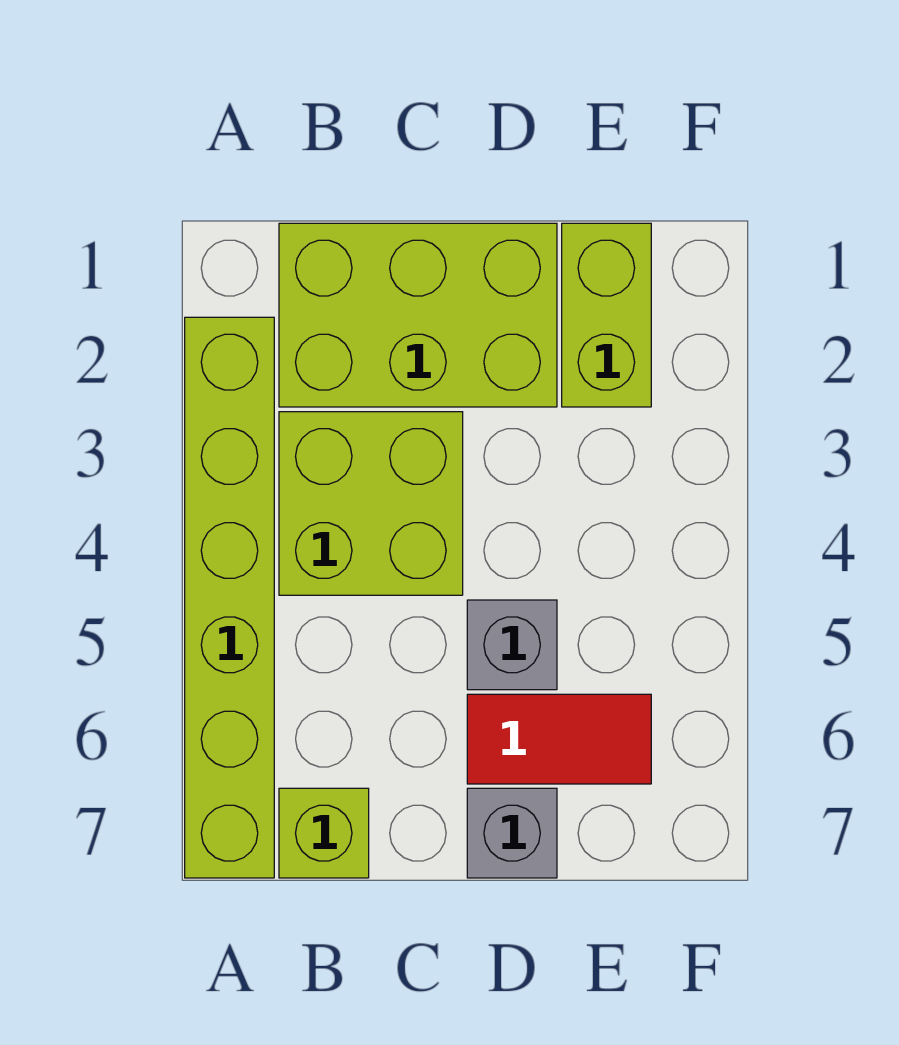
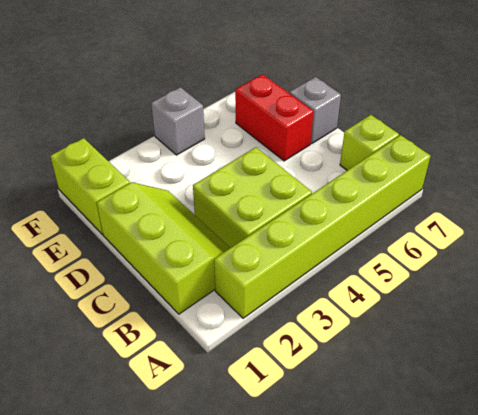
lime 2x3 brick [279,223,557,407] -> lime 2x3 slope [97,182,230,314]
grey 1x1 brick [467,600,557,690] -> grey 1x1 brick moved to [151,87,205,155]
red 1x2 tile [467,694,651,784] -> red 1x2 brick [235,74,314,161]
lime 1x2 brick [562,223,651,407] -> lime 1x2 brick turned to [50,138,130,234]

